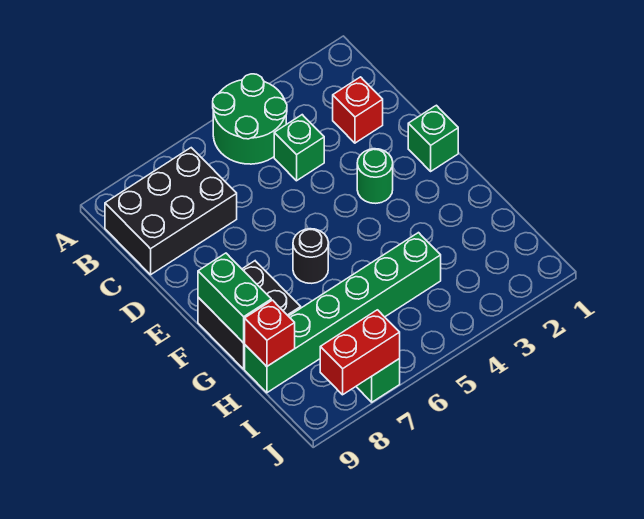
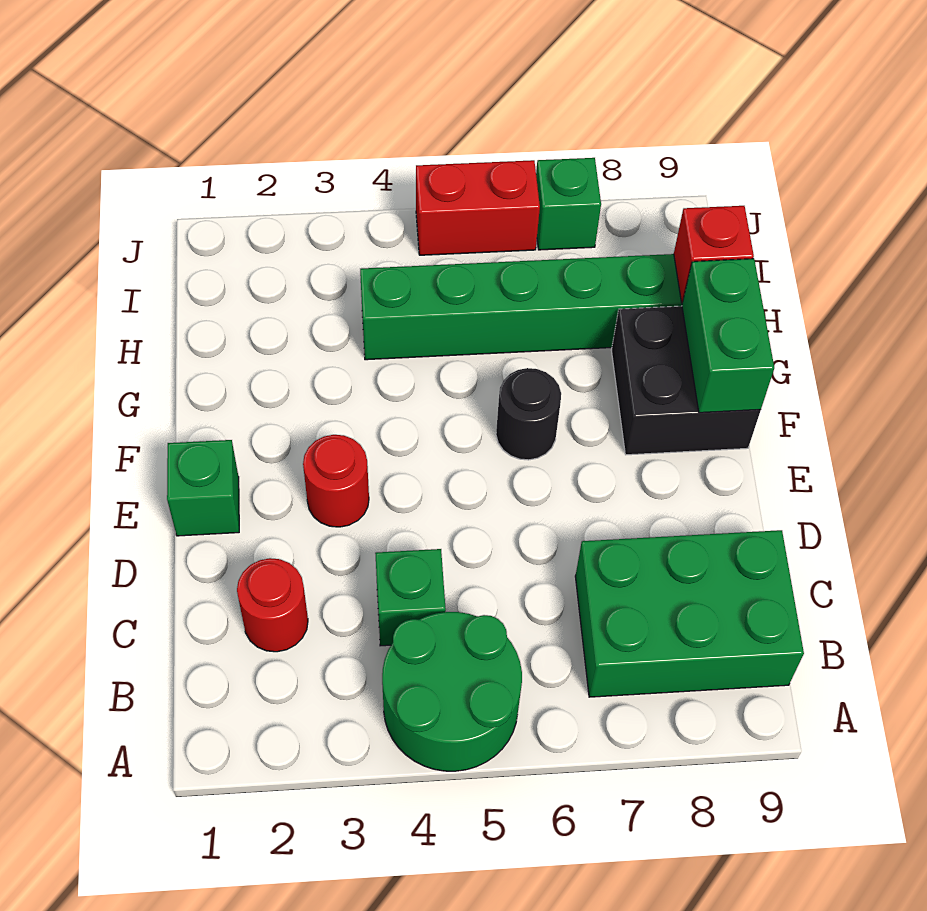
black 2x3 brick [105,148,237,275] -> green 2x3 brick [575,530,804,697]
red 1x1 brick [333,77,383,143] -> red 1x1 round brick [237,558,308,652]
green 1x1 round brick [357,149,393,203] -> red 1x1 round brick [303,435,369,527]
red 1x2 brick [320,310,400,395] -> red 1x2 brick moved to [416,160,540,255]

